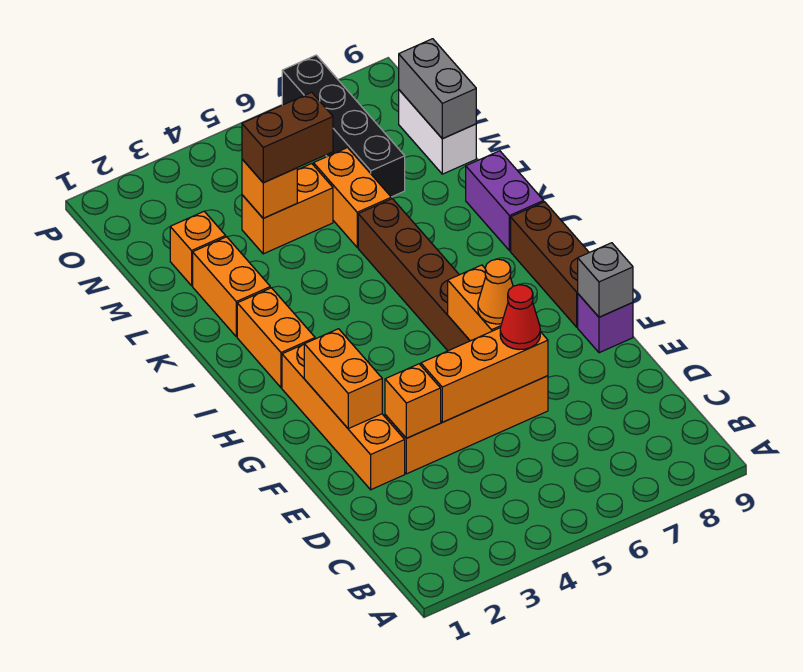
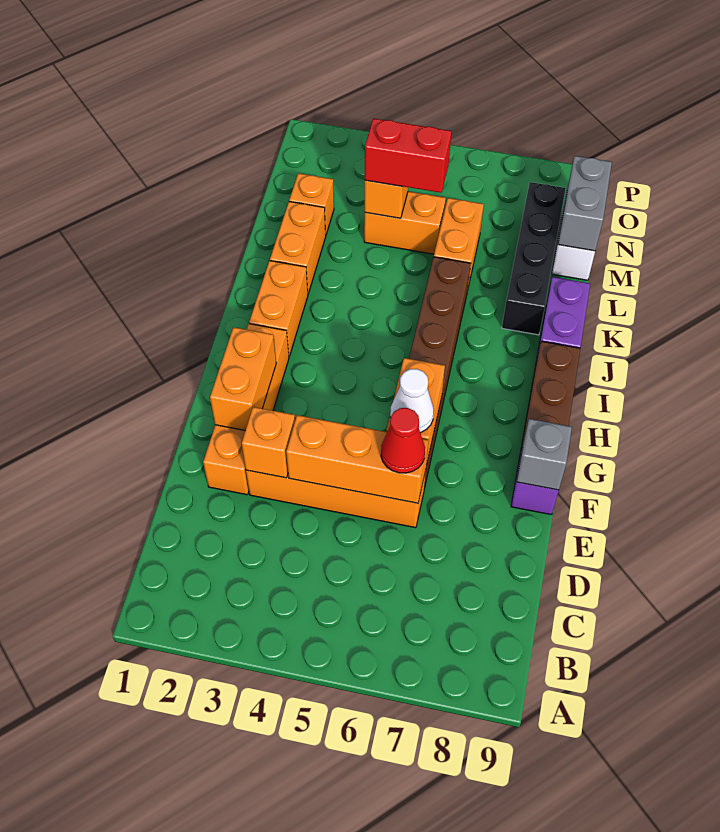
orange 1x1 cone [478,259,513,324] -> white 1x1 cone [390,369,434,433]
brown 1x2 brick [242,92,333,183] -> red 1x2 brick [365,118,452,193]
black 1x4 brick [282,55,405,197] -> black 1x4 brick moved to [502,182,566,335]

